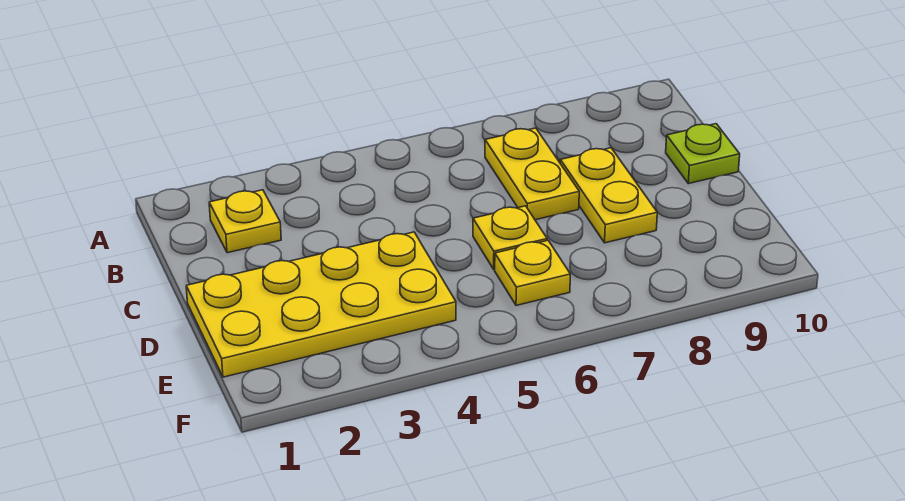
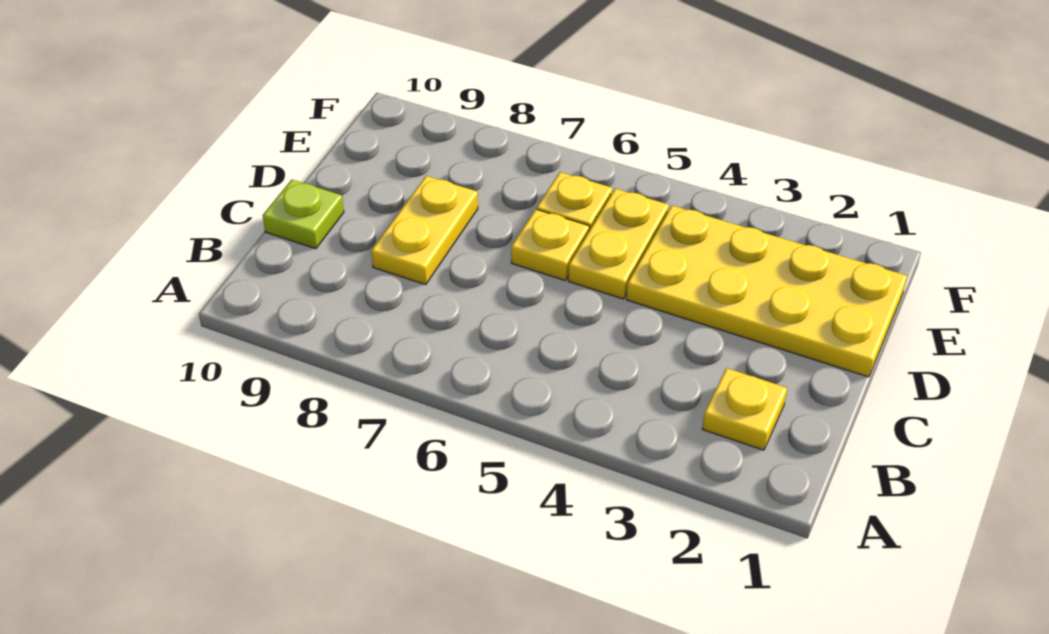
yellow 1x2 plate [485,128,579,220] -> yellow 1x2 plate moved to [568,189,669,299]

